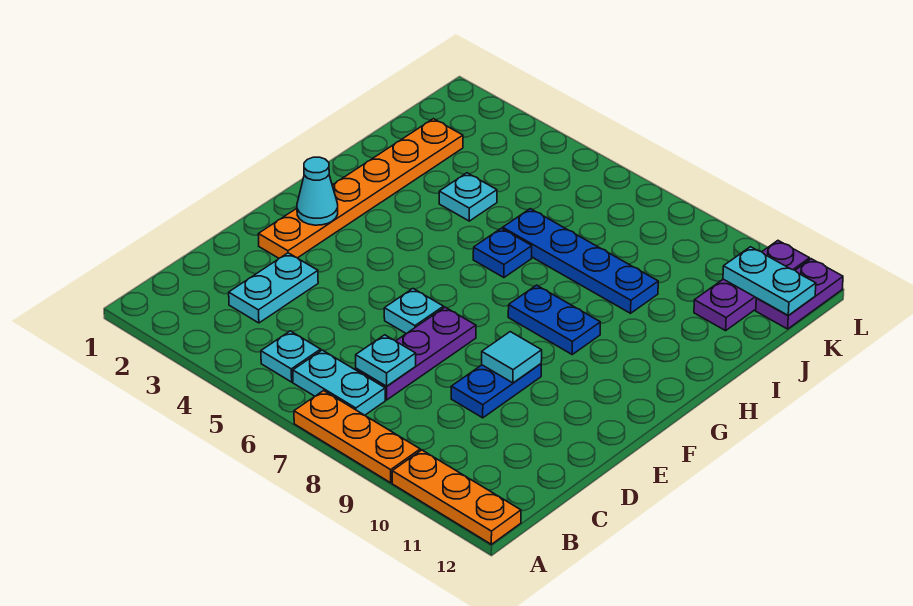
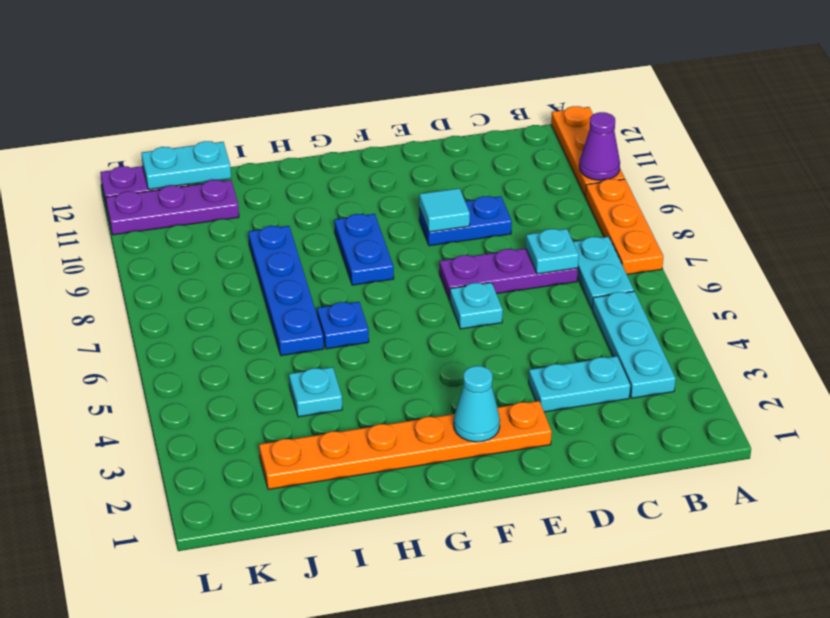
none -> purple 1x1 cone [579,112,620,180]
cyan 1x1 plate [261,331,321,382] -> cyan 1x3 plate [592,291,676,398]
cyan 1x2 plate [723,247,816,316] -> cyan 1x2 plate turned to [142,141,231,189]

